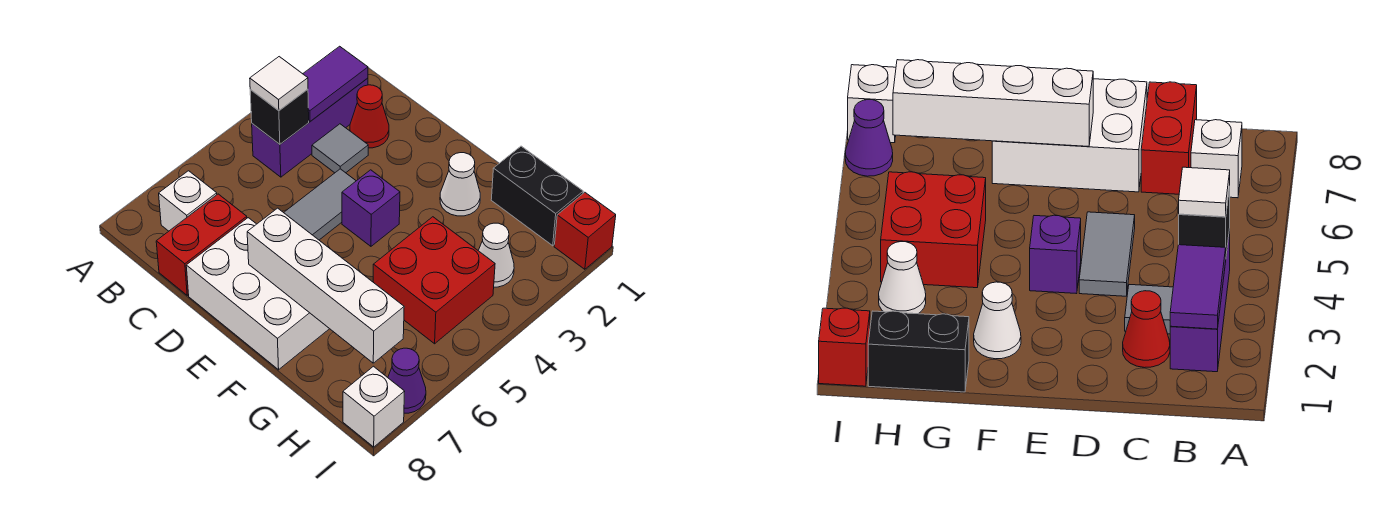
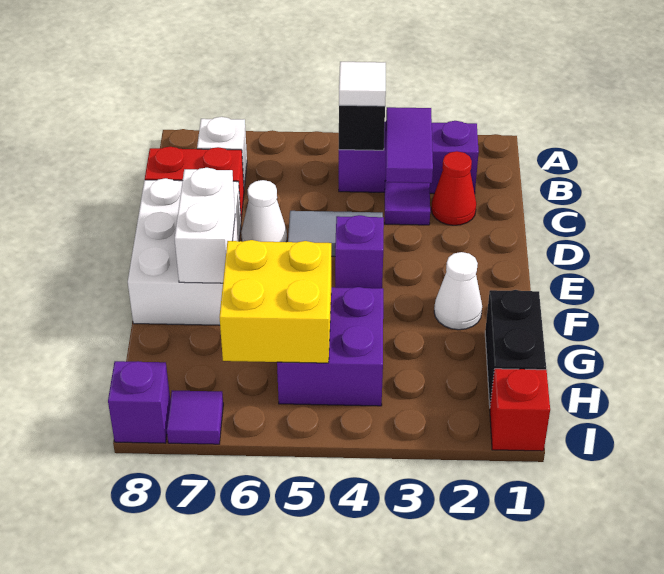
purple 1x2 tile [303,46,368,121] -> purple 1x2 tile turned to [386,107,433,183]
grey 1x1 tile [312,124,368,173] -> purple 1x1 tile [385,181,430,225]
white 1x4 brick [247,208,404,363] -> white 1x2 brick [175,168,235,283]
red 2x2 brick [373,217,495,344] -> purple 2x2 brick [277,287,383,406]
none -> yellow 2x2 brick [220,240,331,363]
white 1x1 cone [478,223,514,287] -> white 1x1 cone moved to [241,180,287,242]
purple 1x1 cone [388,348,426,413] -> purple 1x1 tile [167,390,223,444]
white 1x1 brick [343,366,405,447] -> purple 1x1 brick [108,361,170,443]

